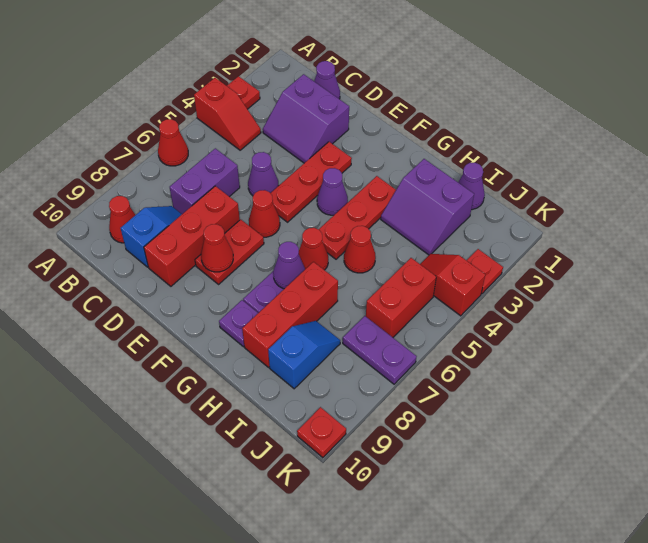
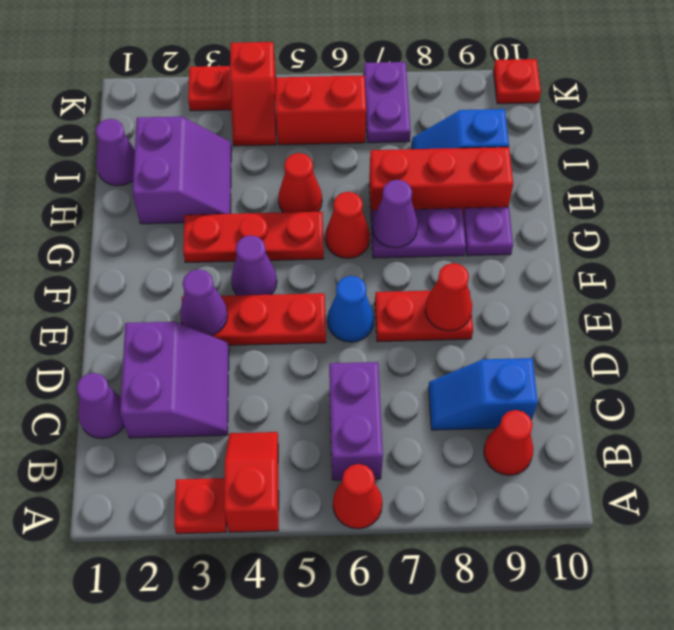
purple 1x2 brick [170,148,240,214] -> purple 1x2 brick turned to [329,362,383,480]
purple 1x1 cone [248,152,278,196] -> purple 1x1 cone moved to [180,269,228,336]
red 1x3 brick [144,186,240,286] -> none
red 1x1 cone [249,190,280,237] -> blue 1x1 cone [328,276,374,342]

